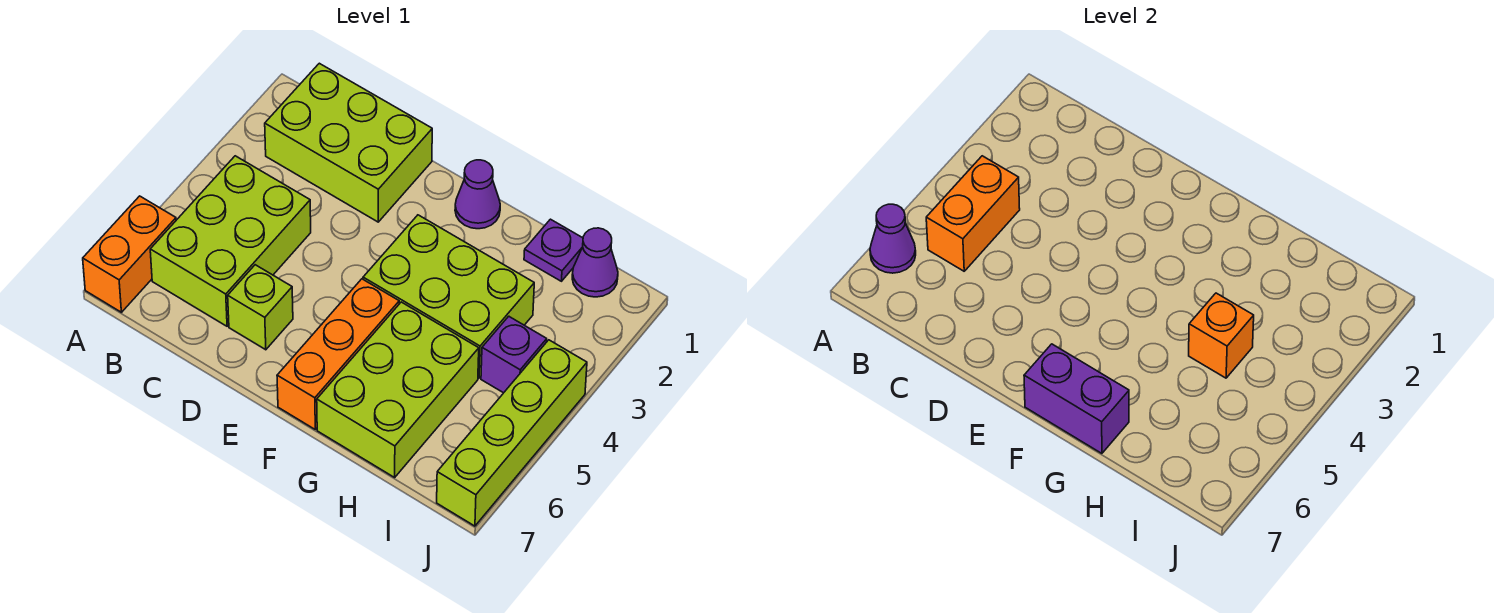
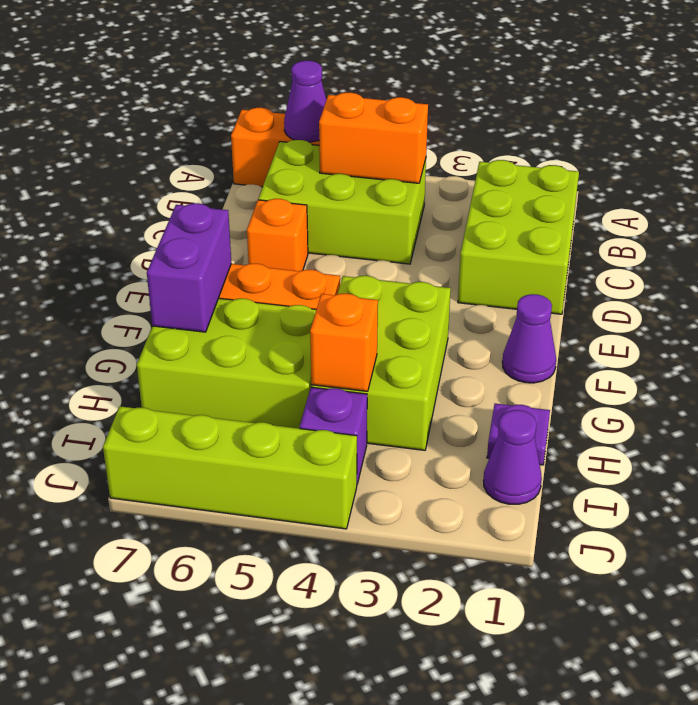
lime 1x1 brick [228,265,293,350] -> orange 1x1 brick [247,199,308,271]

